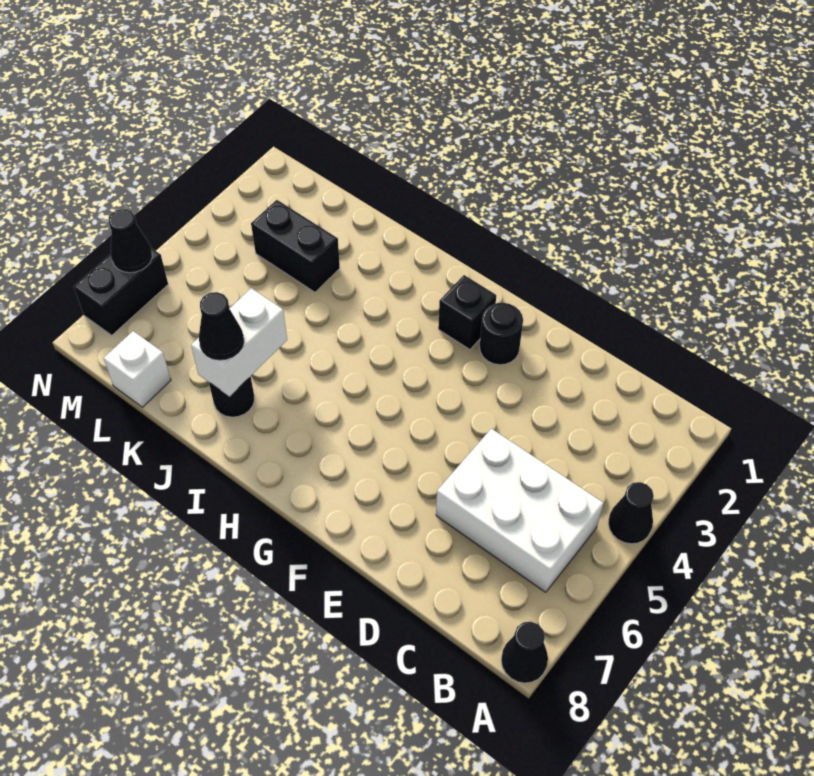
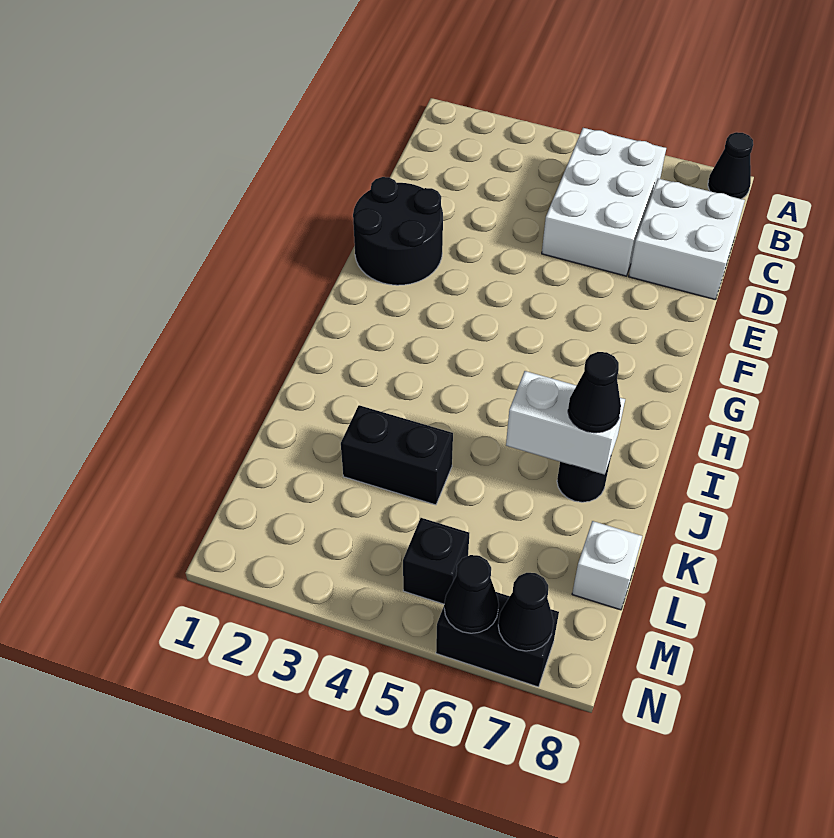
black 1x1 cone [608,482,654,544] -> black 1x1 cone moved to [498,573,554,651]
none -> white 2x2 brick [629,179,745,300]
black 1x1 round brick [480,303,523,365] -> black 2x2 round brick [353,177,443,285]
black 1x1 brick [438,275,496,349] -> black 1x1 brick moved to [403,518,469,604]
black 1x2 brick [251,200,340,292] -> black 1x2 brick turned to [341,405,453,505]

